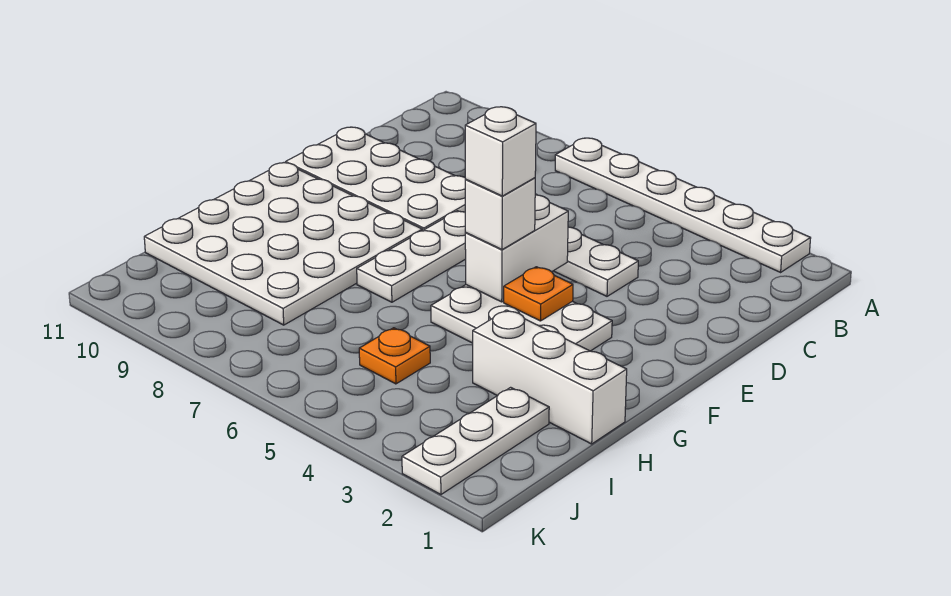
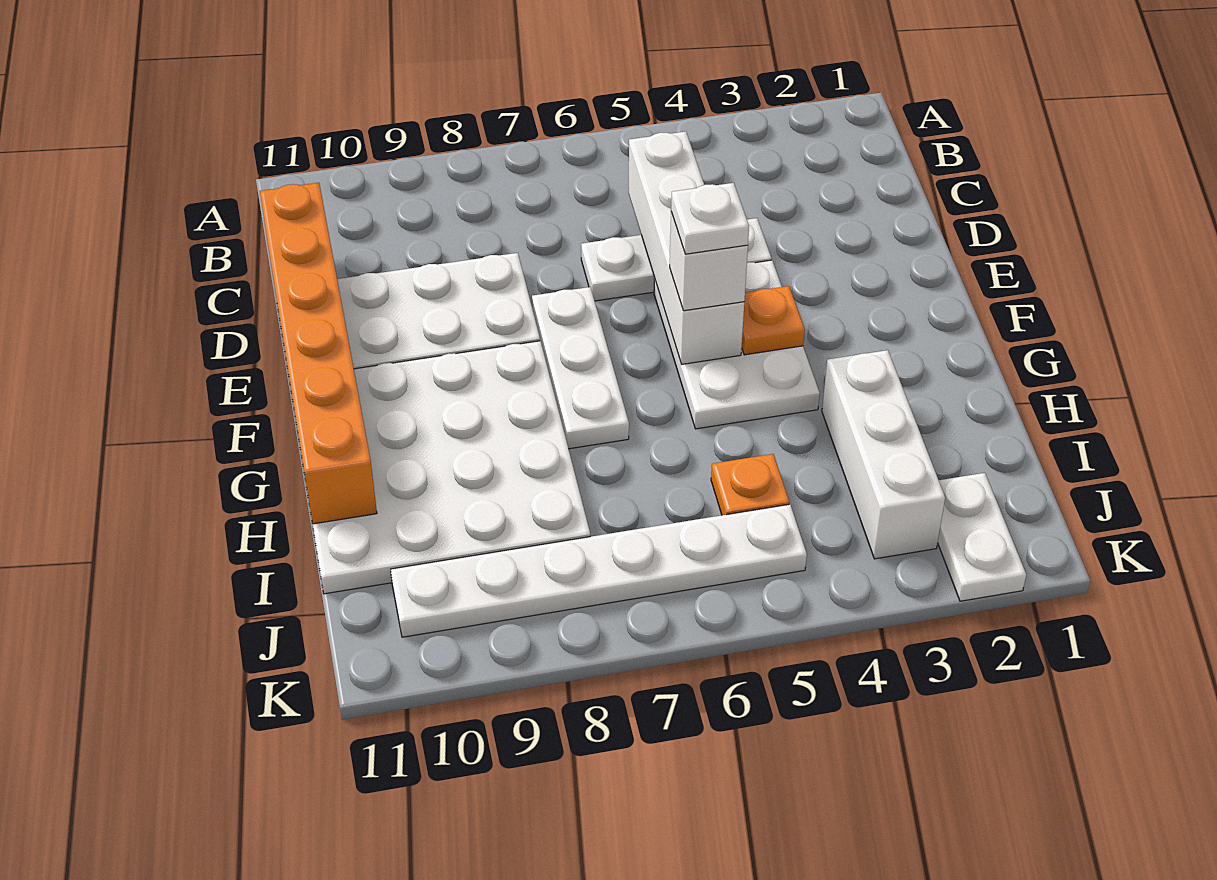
white 1x6 plate [555,138,811,272] -> white 1x6 plate moved to [391,504,807,637]
none -> orange 1x6 brick [260,183,377,524]
white 1x2 brick [465,195,568,302] -> white 1x4 brick [629,131,744,364]
white 2x3 plate [431,285,612,351] -> white 2x3 plate turned to [654,260,820,429]
white 1x1 brick [465,107,536,196] -> white 1x1 plate [671,183,749,254]
white 1x3 brick [473,310,627,444] -> white 1x3 brick turned to [822,350,945,559]
white 1x3 plate [402,387,549,495] -> white 1x2 plate [938,473,1026,601]

